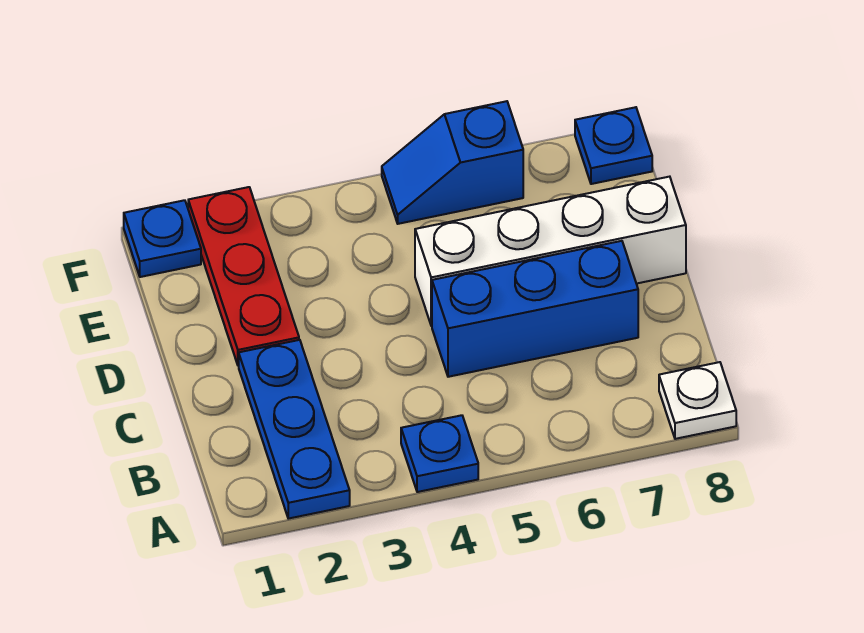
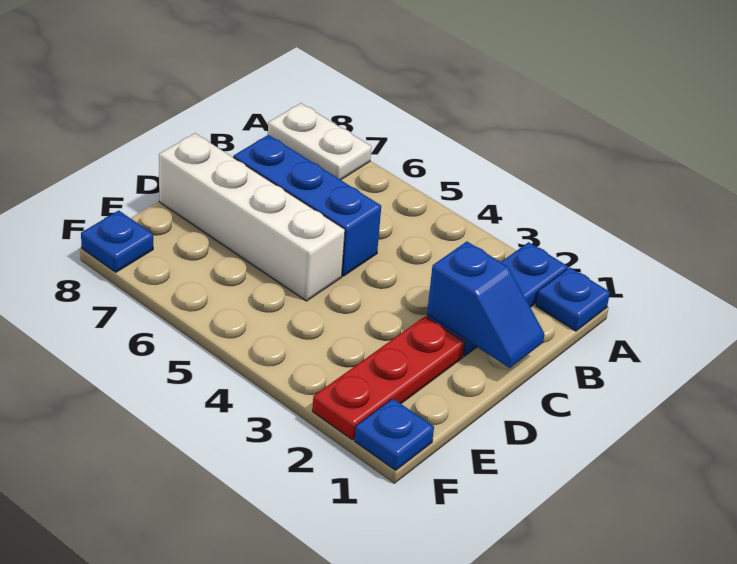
blue 1x1 plate [401,415,478,492] -> blue 1x1 plate moved to [536,268,610,331]
white 1x1 plate [659,362,736,439] -> white 1x2 plate [268,103,371,180]
blue 1x2 slope [382,101,523,224] -> blue 1x2 slope moved to [427,242,545,368]

